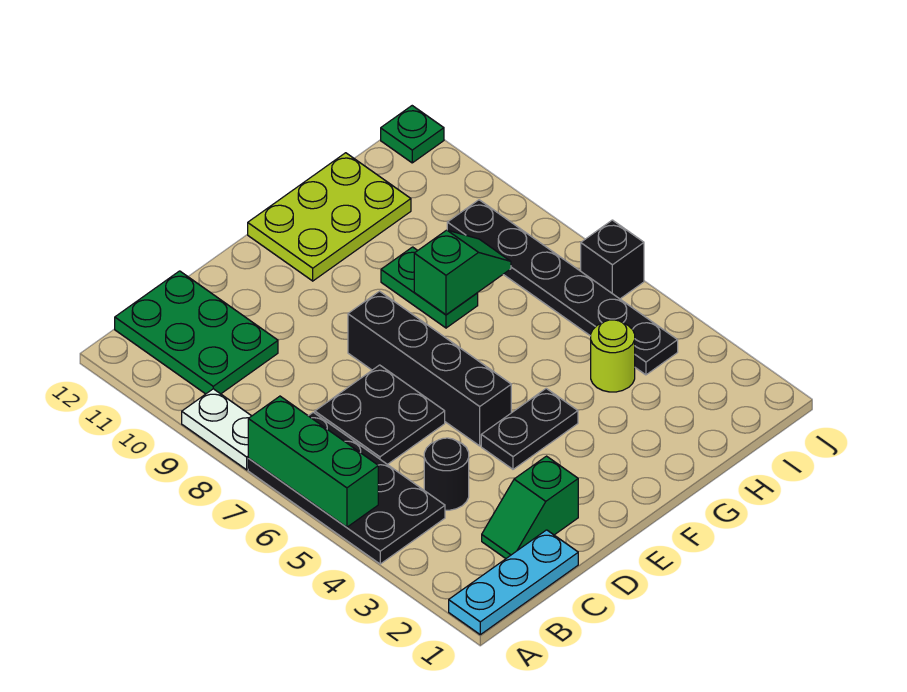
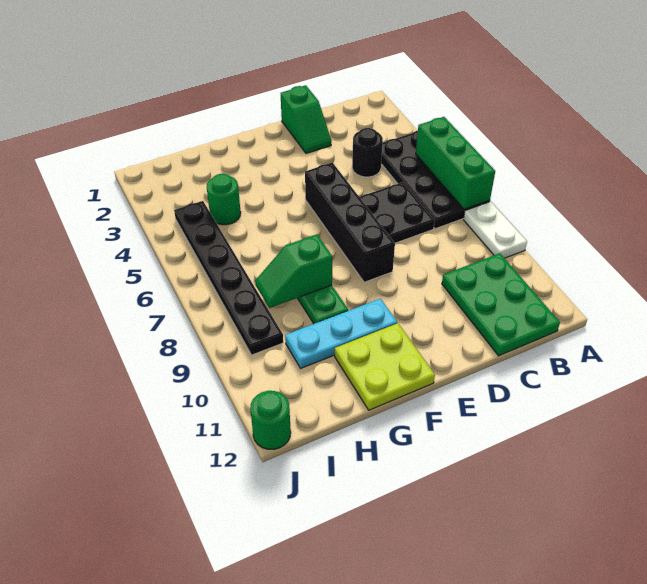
cyan 1x3 plate [449,530,578,635] -> cyan 1x3 plate moved to [285,299,397,368]
green 1x2 slope [482,456,578,558] -> green 1x2 slope turned to [281,85,331,153]
black 1x2 plate [481,388,578,469] -> none
lime 2x3 plate [248,153,411,281] -> lime 2x2 plate [335,323,435,410]
lime 1x1 round brick [591,320,635,392] -> green 1x1 round brick [207,174,241,225]
black 1x1 brick [581,220,644,299] -> none
green 1x1 plate [381,106,444,163] -> green 1x1 round brick [250,391,291,449]

